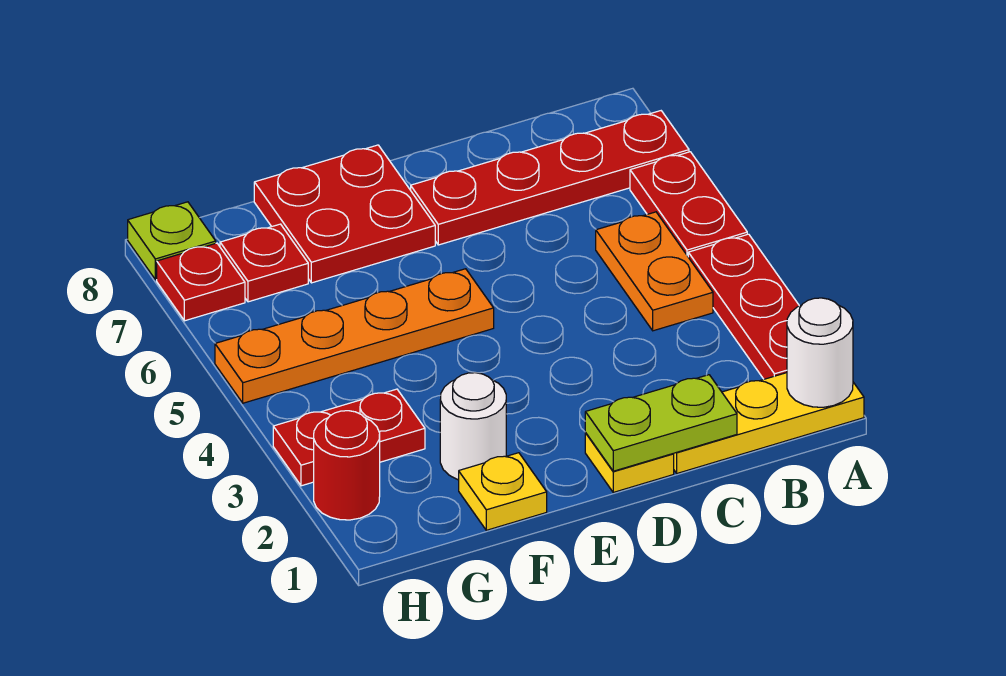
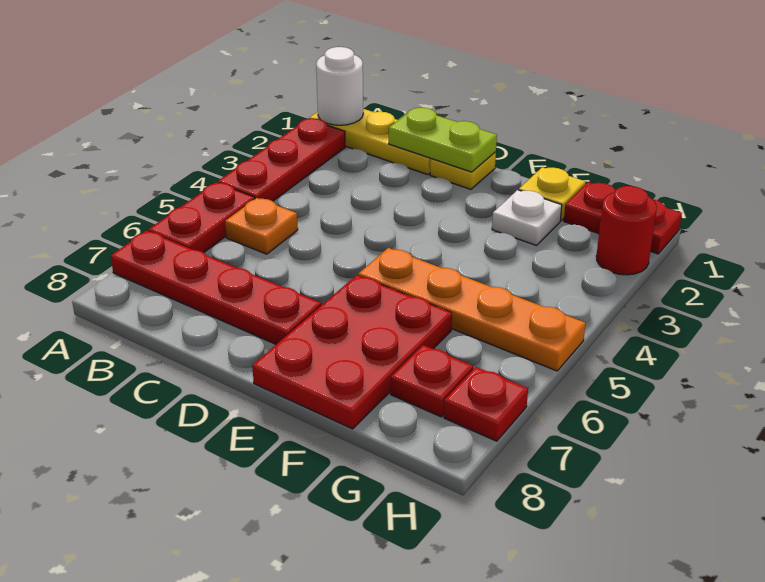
orange 1x2 plate [596,212,713,331] -> orange 1x1 plate [225,198,298,254]
red 2x2 plate [254,145,435,283] -> red 2x3 plate [252,275,452,429]
white 1x1 round brick [440,373,506,480] -> white 1x1 plate [492,190,562,245]
red 1x2 plate [273,389,425,486] -> red 1x2 plate moved to [564,182,682,254]
lime 1x1 plate [128,202,216,279] -> none

